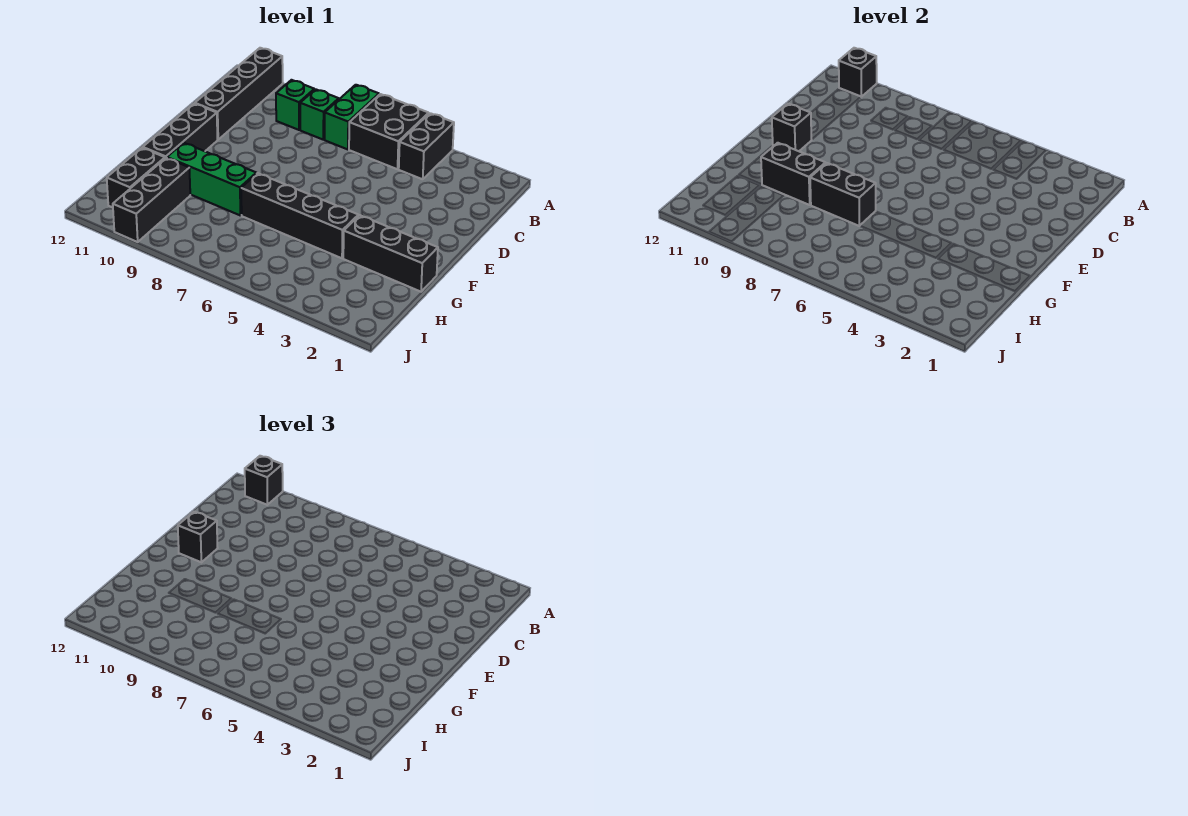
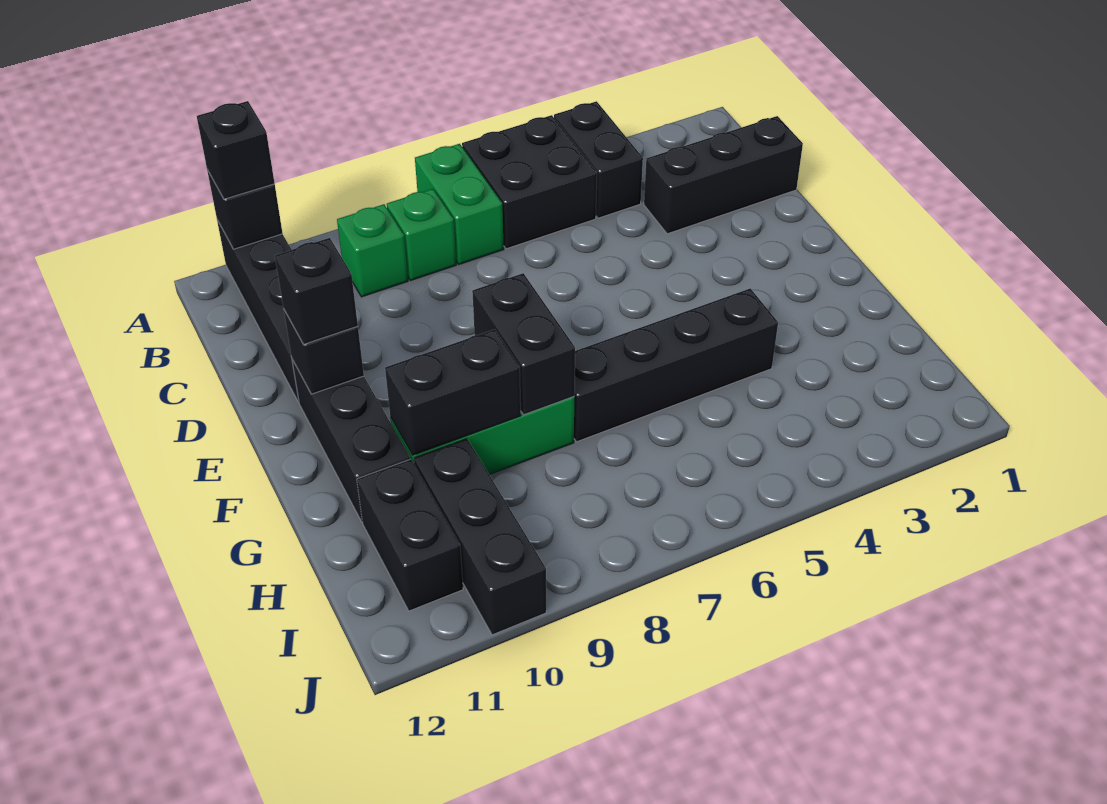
black 1x3 brick [343,215,438,292] -> black 1x3 brick moved to [644,116,803,234]
black 1x2 brick [810,163,876,226] -> black 1x2 brick turned to [472,273,575,415]

